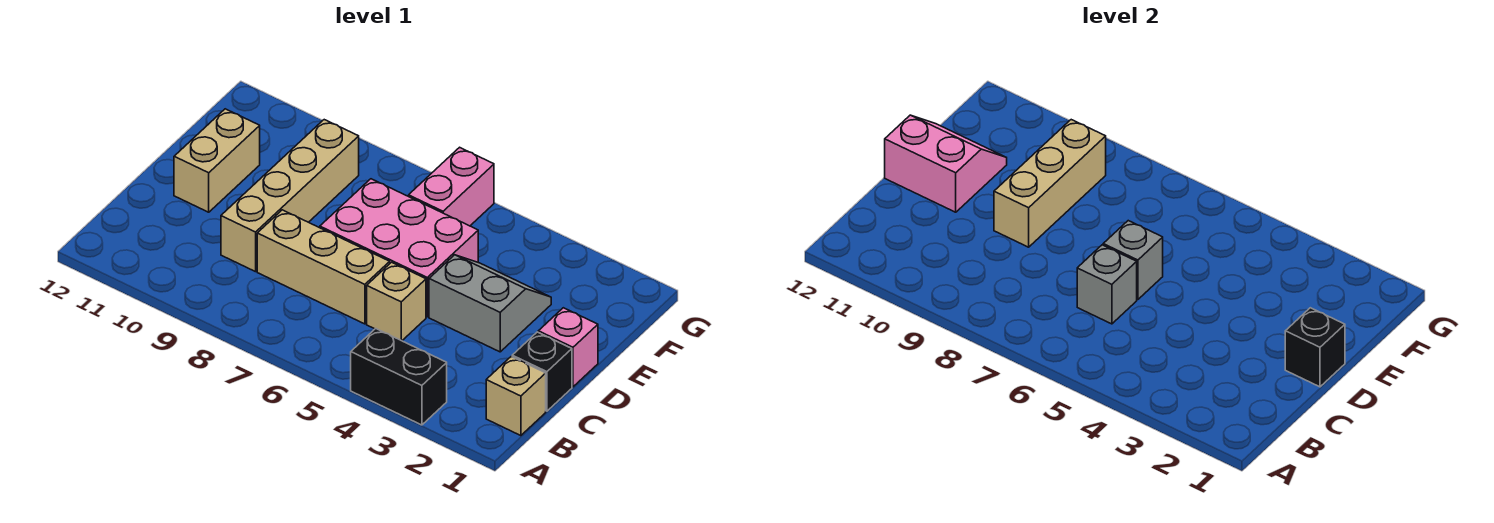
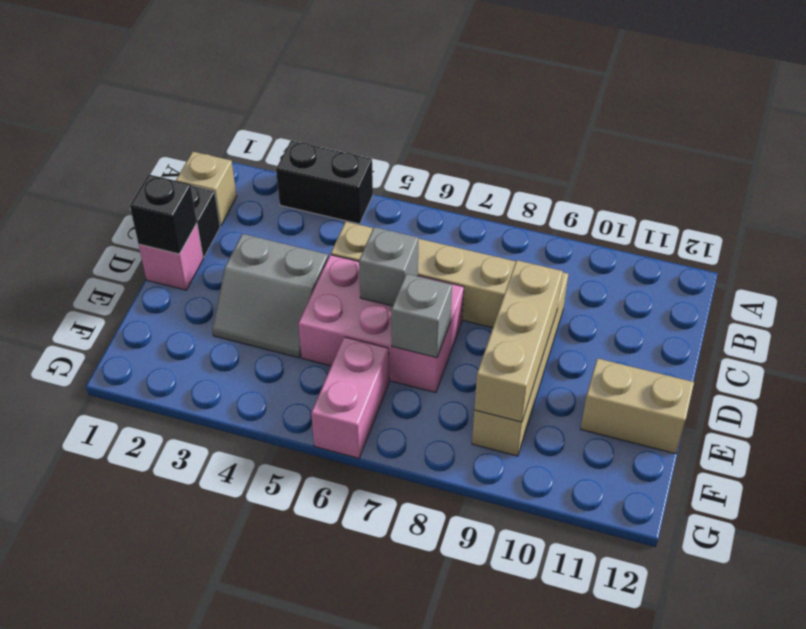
grey 1x1 brick [1077,245,1137,324] -> grey 1x1 brick moved to [391,274,452,358]
tan 1x2 brick [174,109,260,212] -> tan 1x2 brick turned to [581,358,694,454]
pink 2x2 slope [885,115,1007,212] -> none

